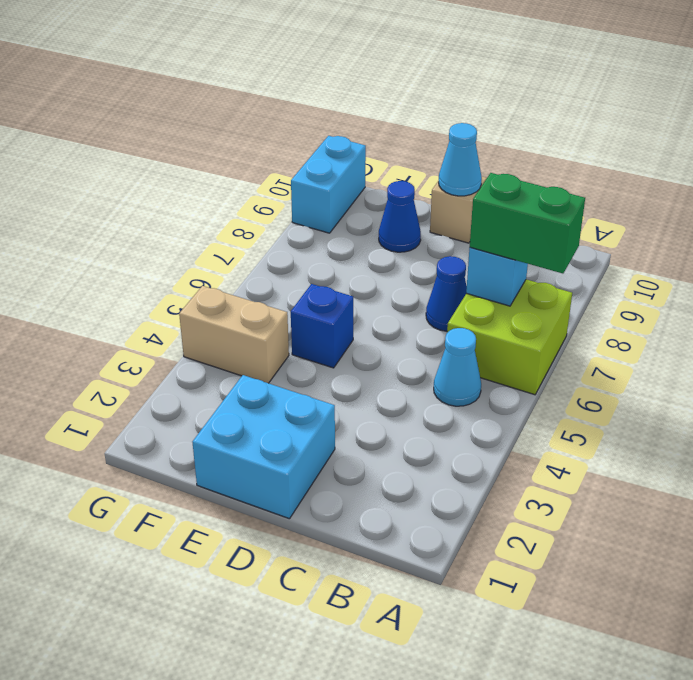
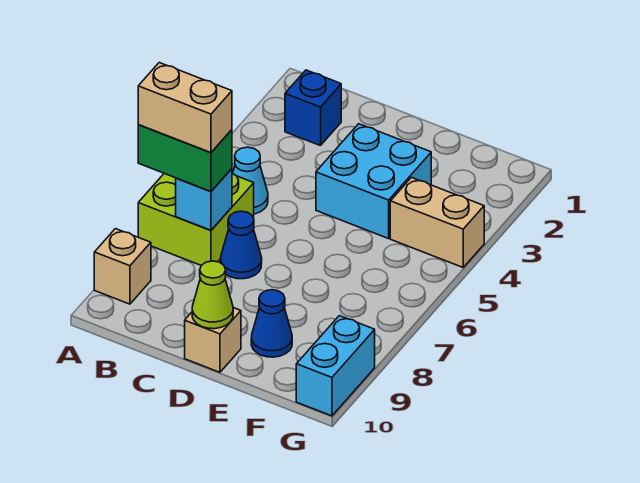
none -> tan 1x2 brick [138,63,232,153]
none -> tan 1x1 brick [94,229,151,304]
cyan 2x2 brick [192,375,335,519] -> cyan 2x2 brick moved to [316,124,431,239]
cyan 1x1 cone [439,123,482,196] -> lime 1x1 cone [192,261,233,329]
blue 1x1 brick [291,284,353,368] -> blue 1x1 brick moved to [285,70,341,146]

